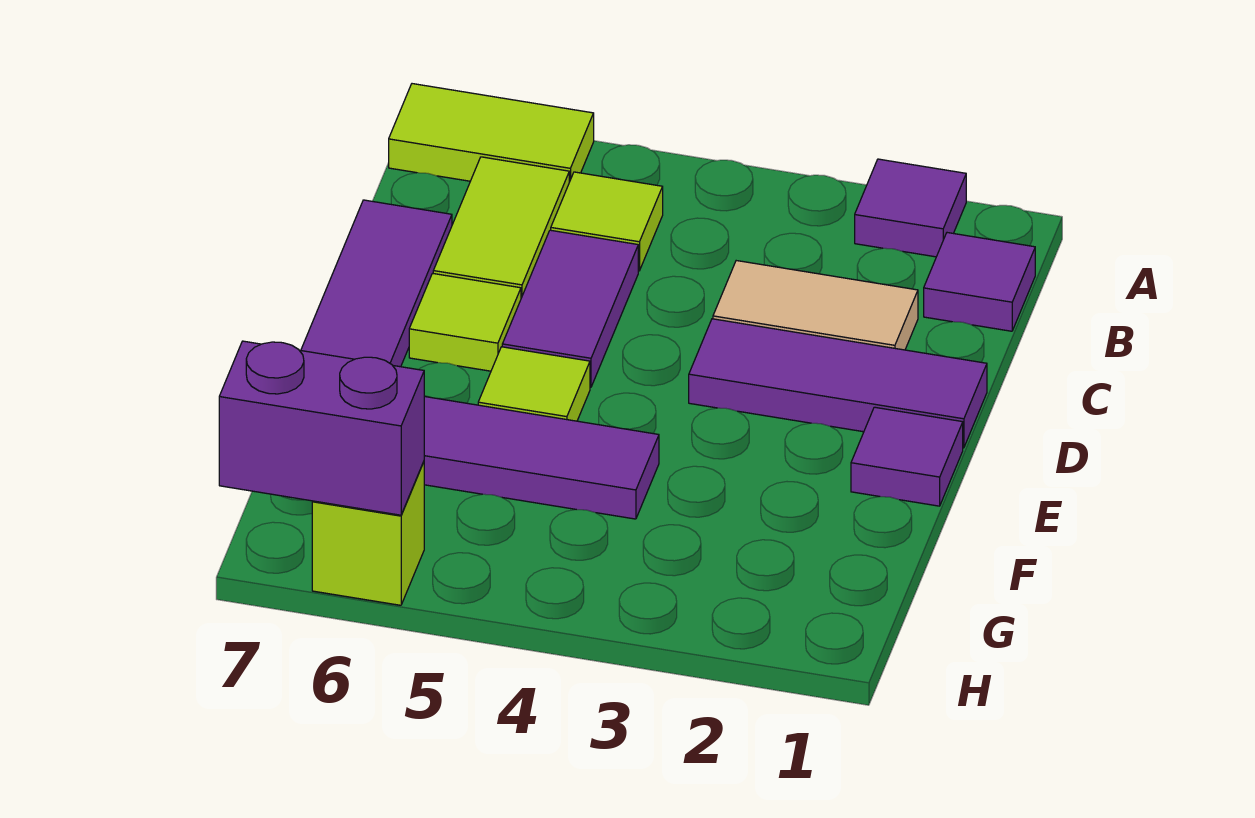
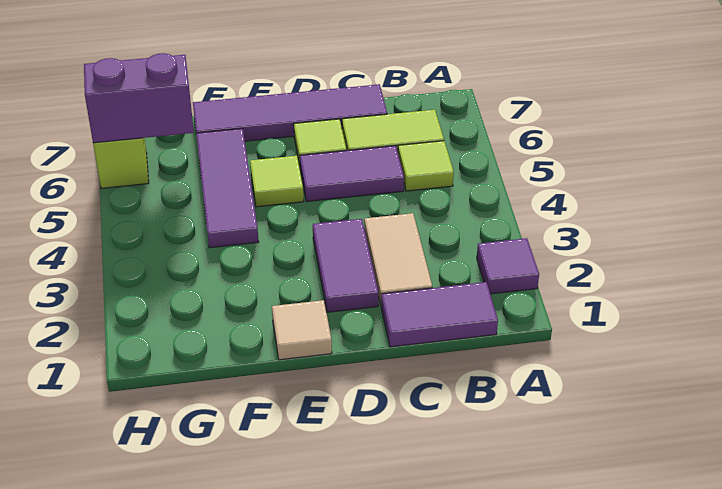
lime 1x2 tile [389,84,594,182] -> none
purple 1x1 tile [924,233,1035,331] -> purple 1x2 tile [381,282,498,347]
purple 1x3 tile [689,319,987,448] -> purple 1x2 tile [313,219,378,312]
purple 1x1 tile [851,407,963,506] -> tan 1x1 tile [272,300,332,360]
purple 1x2 brick [219,341,424,515] -> purple 1x2 brick turned to [84,53,194,143]

